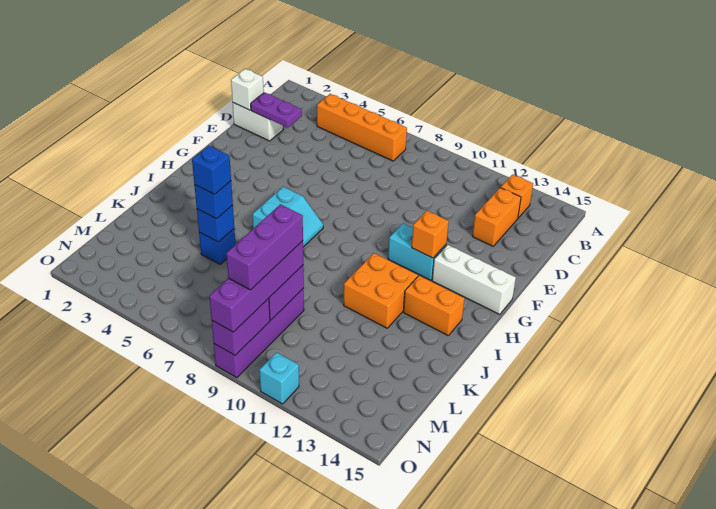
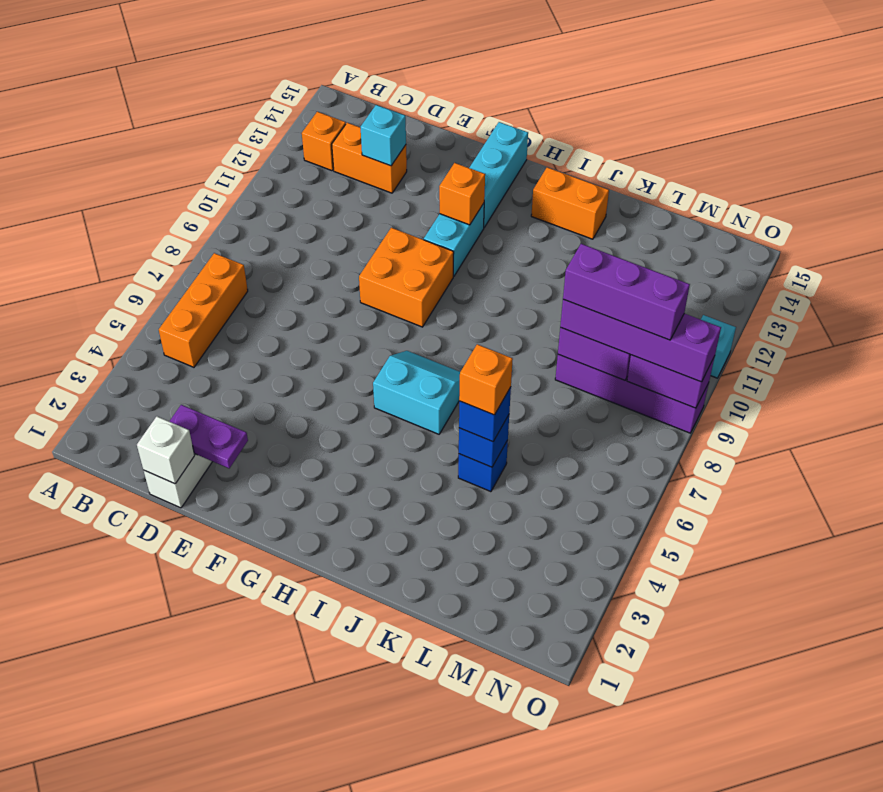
orange 1x4 brick [317,94,407,161] -> orange 1x3 brick [159,253,248,367]
purple 1x2 plate [251,92,302,128] -> purple 1x2 plate turned to [169,405,248,468]
none -> cyan 1x1 brick [361,105,406,166]
white 1x3 brick [432,245,516,314] -> cyan 1x3 brick [469,122,528,227]
orange 2x2 brick [344,253,418,328] -> orange 2x2 brick moved to [359,228,454,327]
orange 1x2 brick [403,276,465,335] -> orange 1x2 brick turned to [531,167,609,239]
blue 1x1 brick [192,146,231,194] -> orange 1x1 brick [459,344,513,415]

